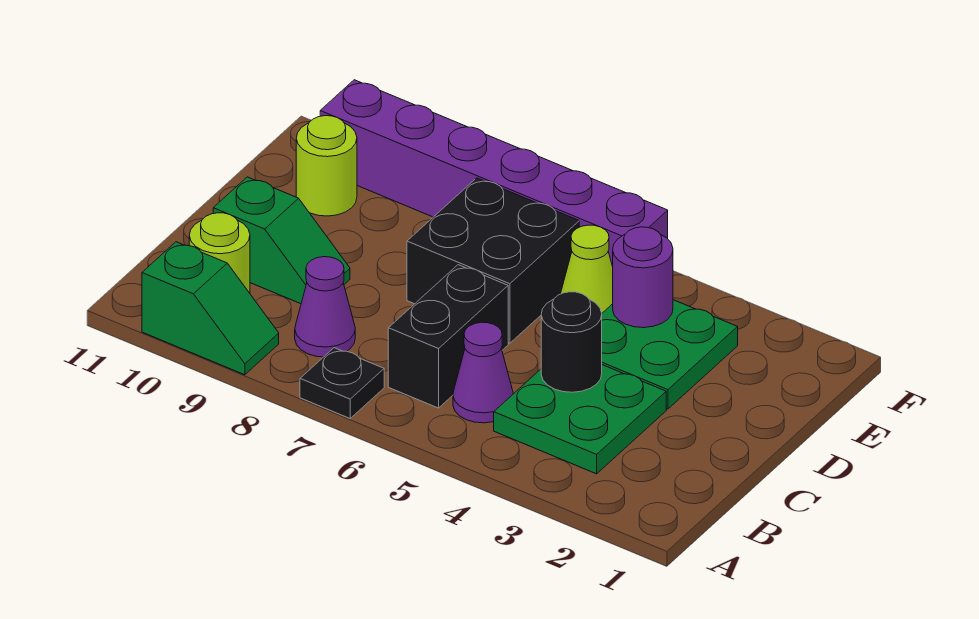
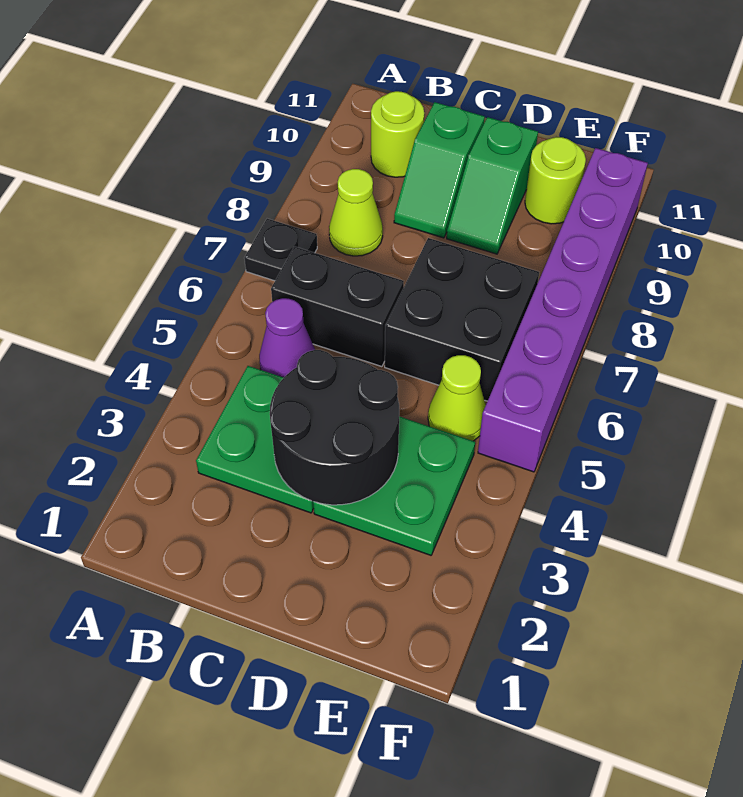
green 1x2 slope [142,242,279,375] -> green 1x2 slope moved to [447,117,538,254]
purple 1x1 cone [295,257,355,357] -> lime 1x1 cone [329,169,383,256]
black 1x1 round brick [541,292,602,392] -> black 2x2 round brick [270,350,399,505]
purple 1x1 round brick [613,227,673,328] -> none

